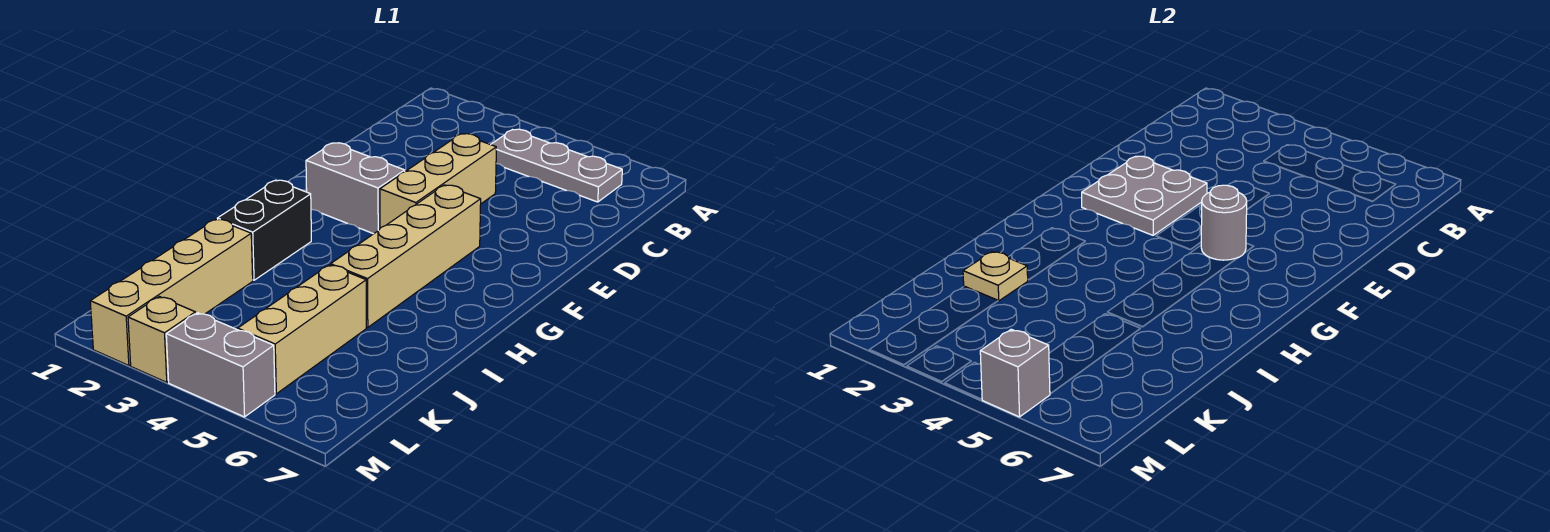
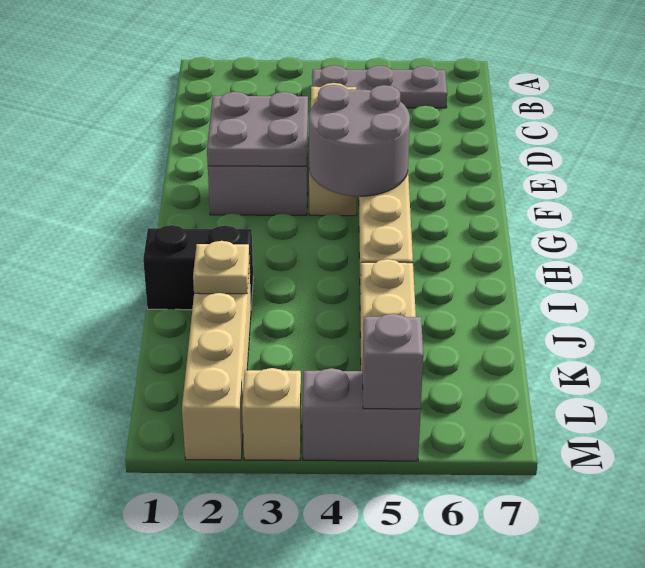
grey 1x1 round brick [1201,185,1247,260] -> grey 2x2 round brick [309,85,410,196]
black 1x2 brick [217,180,311,280] -> black 1x2 brick turned to [143,225,253,310]

